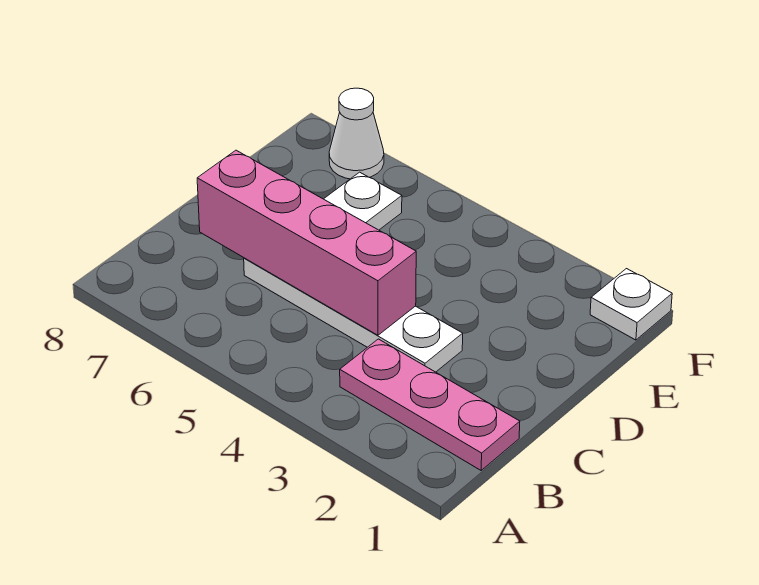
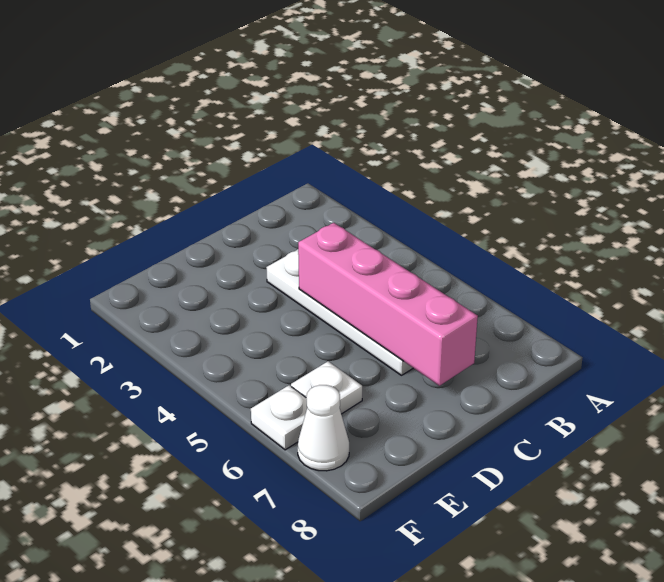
pink 1x3 plate [340,339,520,470] -> none
white 1x1 plate [590,269,672,340] -> white 1x1 plate moved to [251,385,307,450]

